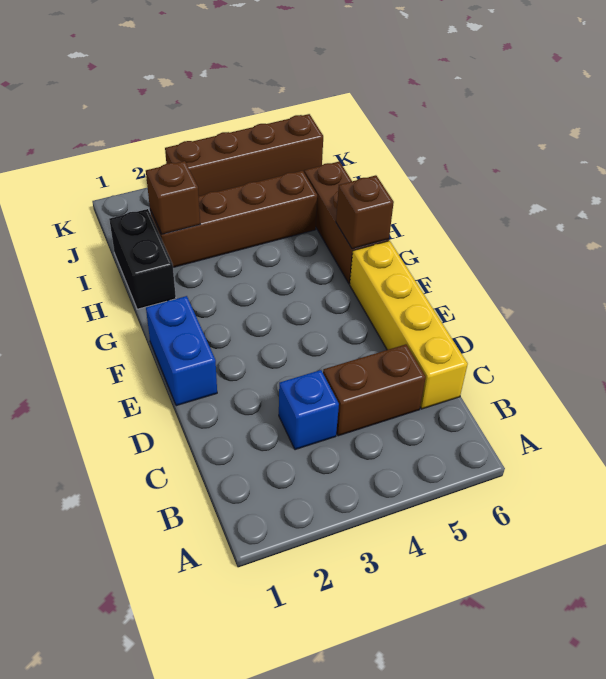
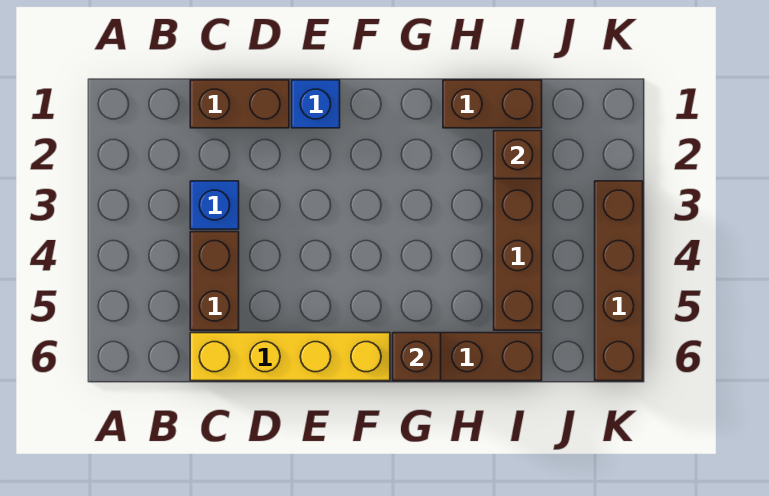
none -> brown 1x2 brick [190,80,289,128]
blue 1x2 brick [146,296,217,406] -> blue 1x1 brick [292,80,340,128]
black 1x2 brick [109,209,176,309] -> brown 1x2 brick [443,80,542,128]

